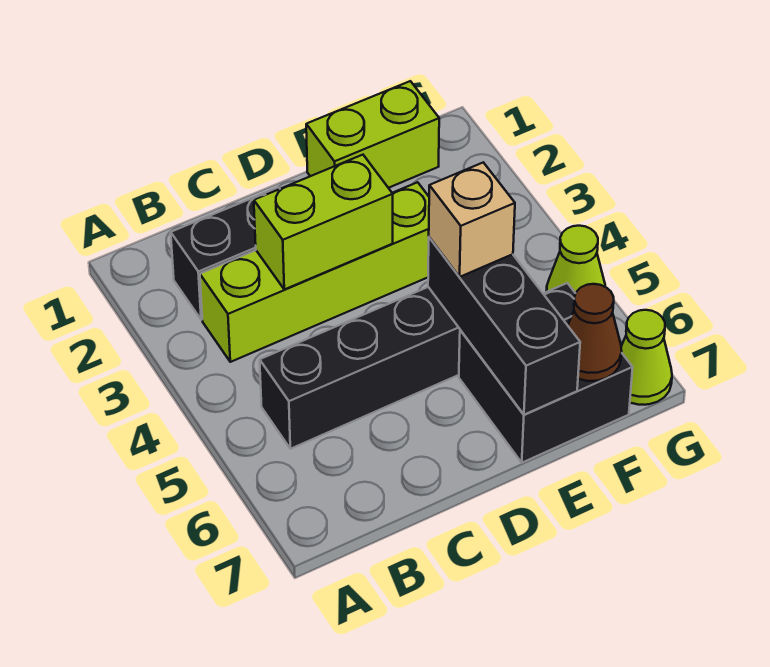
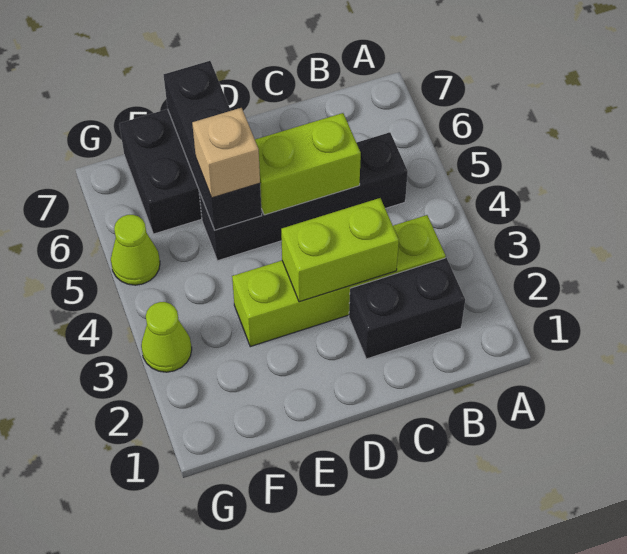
lime 1x2 brick [306,81,439,188] -> lime 1x2 brick moved to [255,113,361,215]
brown 1x1 cone [568,284,622,381] -> none
lime 1x1 cone [621,310,672,405] -> lime 1x1 cone moved to [141,302,192,372]

